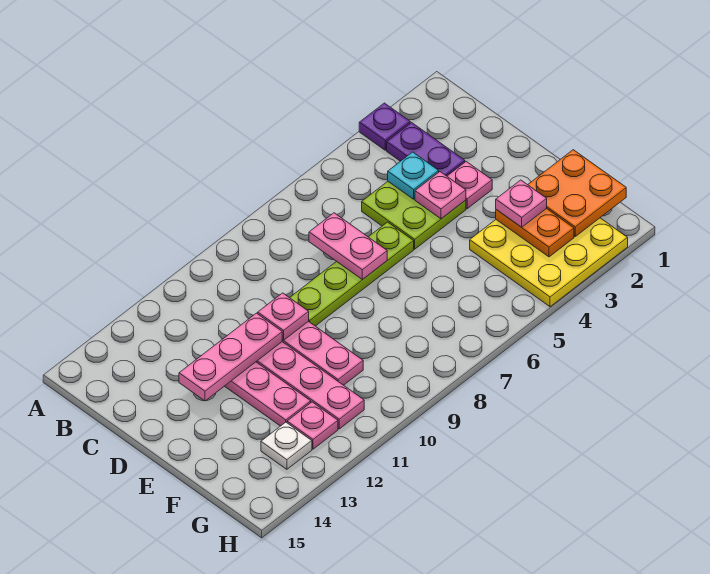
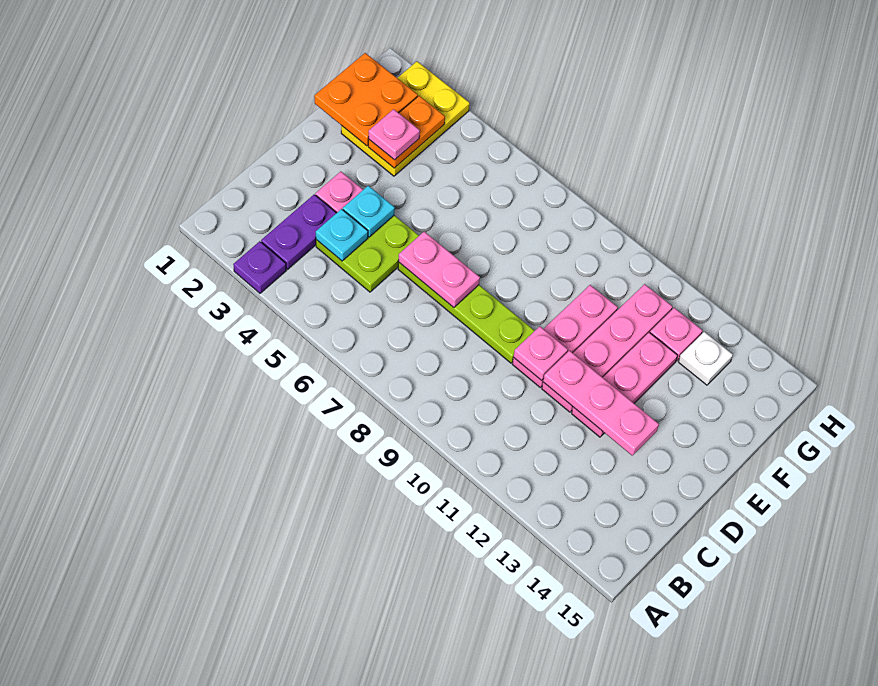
pink 1x2 plate [309,213,387,280] -> pink 1x2 plate turned to [398,232,480,308]
pink 1x1 plate [415,172,466,219] -> cyan 1x1 plate [343,186,395,237]
yellow 3x3 plate [470,218,628,307] -> yellow 2x3 plate [341,61,470,176]

